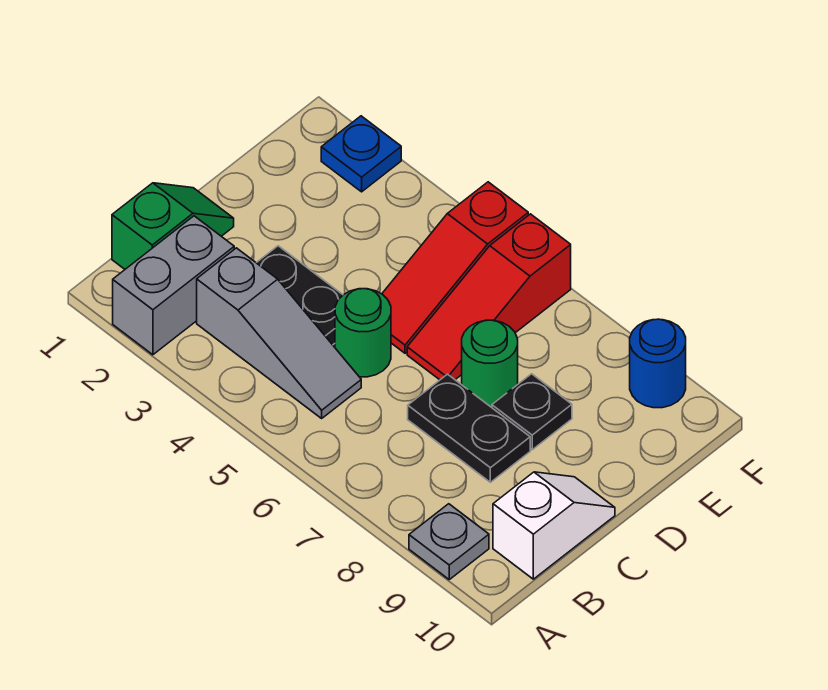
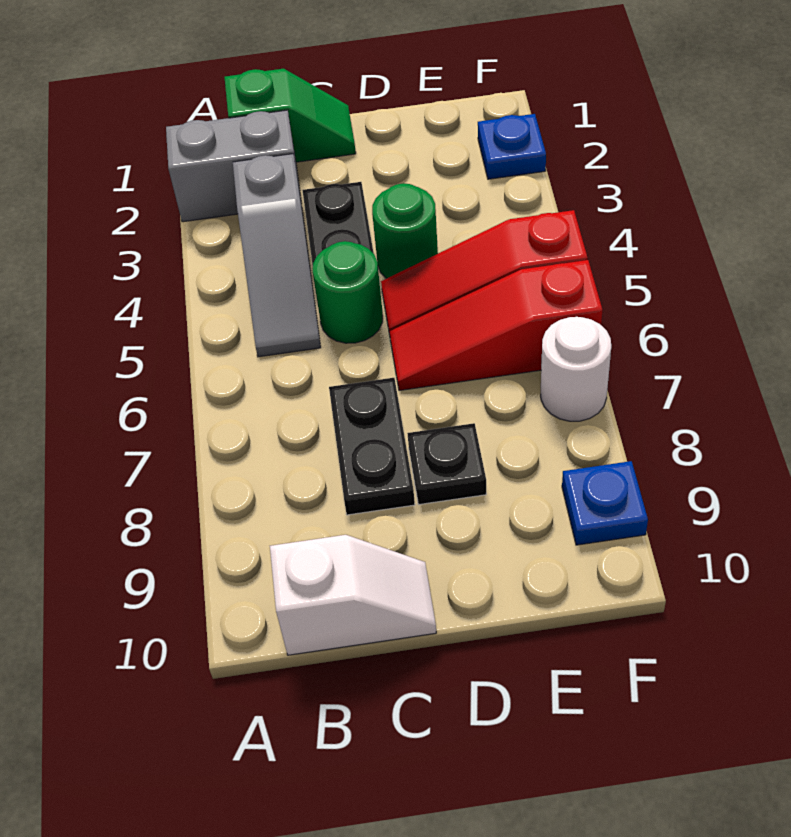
grey 1x1 plate [409,504,489,579] -> none
green 1x1 round brick [462,320,518,407] -> green 1x1 round brick moved to [372,183,438,278]
none -> white 1x1 round brick [541,317,611,421]
blue 1x1 round brick [630,319,686,408] -> blue 1x1 plate [562,461,648,545]

